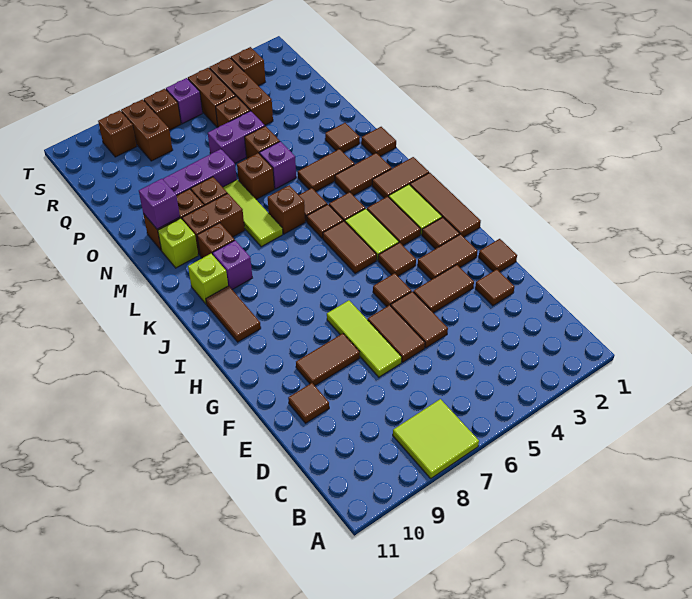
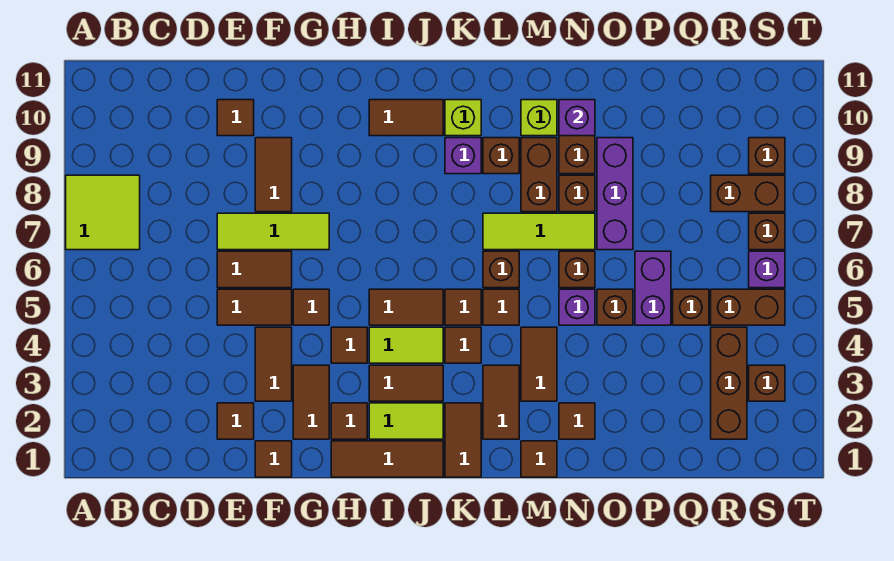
brown 1x3 brick [209,57,273,125] -> brown 1x3 brick turned to [711,327,747,439]

